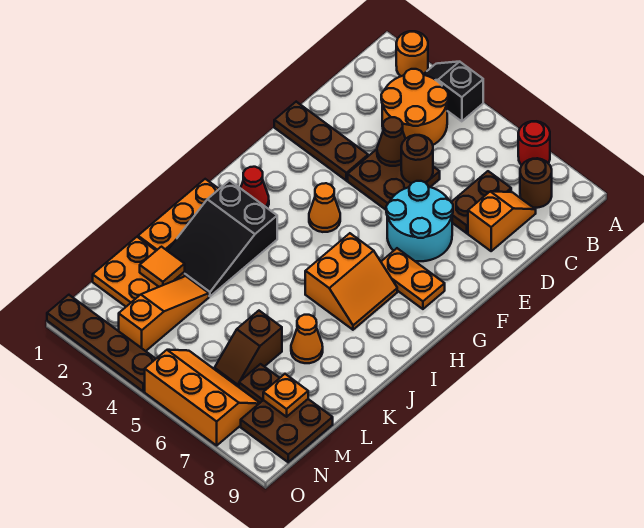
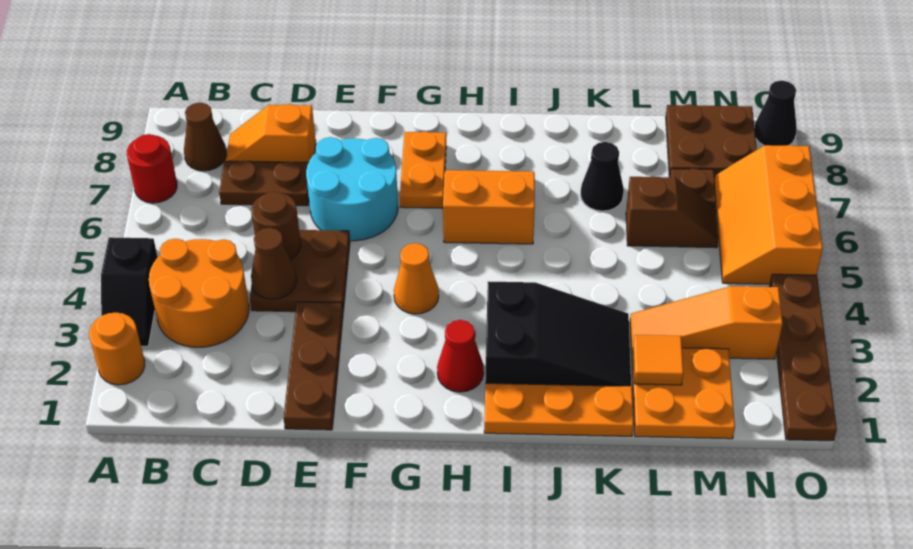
brown 1x1 round brick [520,158,552,208] -> brown 1x1 cone [184,103,227,171]
orange 1x1 cone [291,315,323,363] -> black 1x1 cone [581,142,624,211]
orange 1x1 plate [263,374,308,417] -> none
none -> black 1x1 cone [755,80,797,146]

